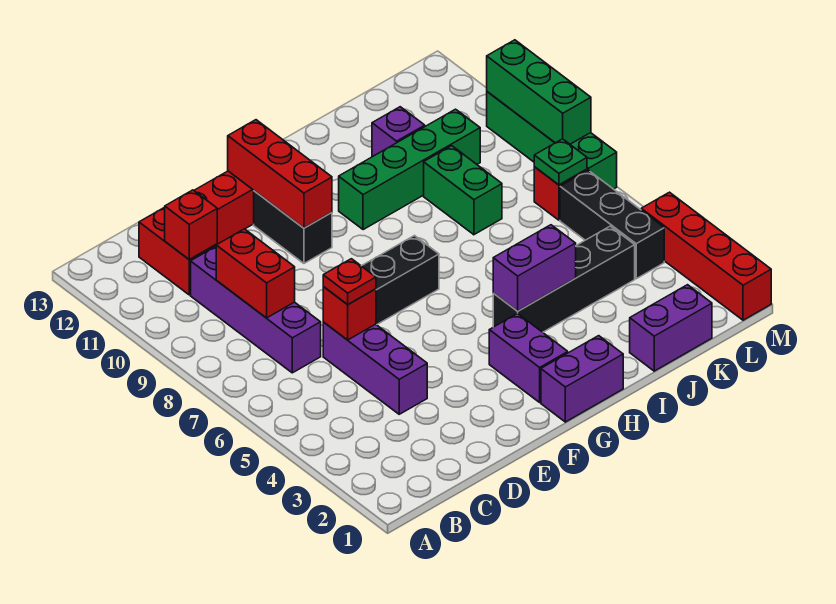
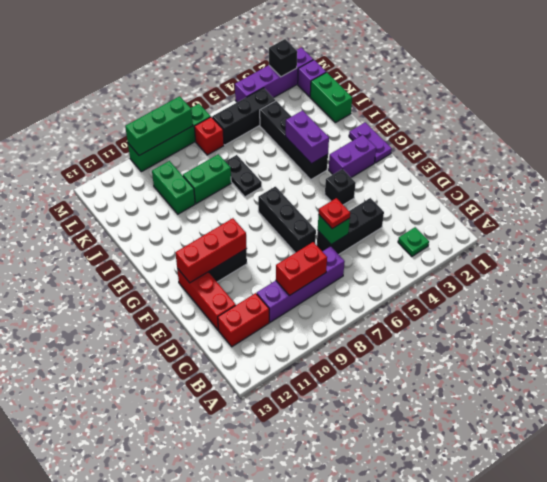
red 1x1 brick [165,190,217,260] -> none
purple 1x3 brick [323,322,427,414] -> black 1x3 brick [317,198,384,254]
red 1x1 brick [323,287,376,340] -> green 1x1 brick [318,215,350,244]
none -> black 1x1 brick [325,169,356,205]
purple 1x2 brick [541,336,623,422] -> purple 1x2 plate [349,122,392,163]
green 1x4 brick [339,109,480,230] -> green 1x2 brick [152,161,195,214]
none -> black 1x2 plate [225,155,262,197]
purple 1x2 brick [630,285,712,371] -> green 1x2 brick [310,72,352,123]
purple 1x1 brick [372,107,425,157] -> purple 1x1 brick moved to [298,60,326,97]
green 1x1 plate [534,139,587,185] -> green 1x1 plate moved to [398,227,429,257]
red 1x4 brick [641,192,771,320] -> purple 1x4 brick [235,47,313,102]
none -> black 1x1 brick [269,39,297,77]

